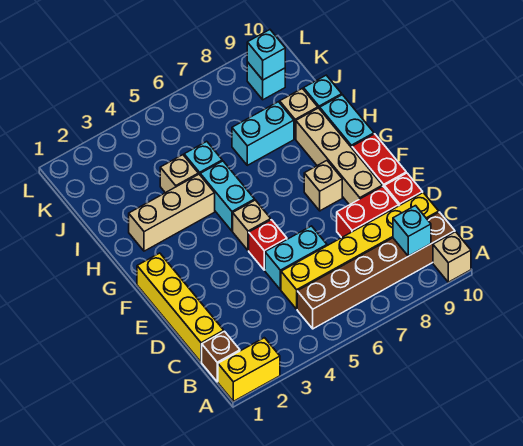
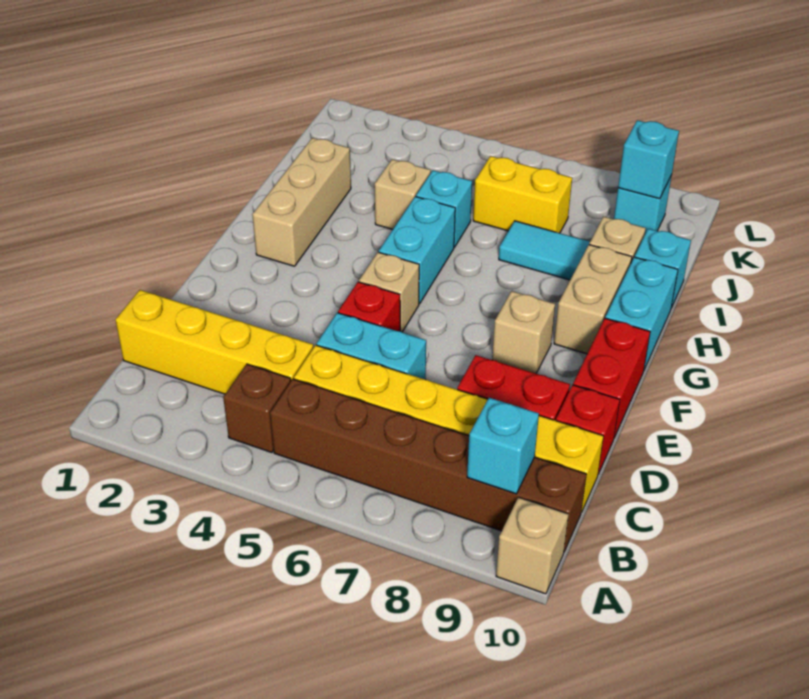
yellow 1x2 brick [218,338,280,401] -> yellow 1x2 brick moved to [473,156,572,233]
brown 1x1 brick [202,331,240,382] -> brown 1x1 brick moved to [223,364,291,453]
yellow 1x4 brick [137,253,224,362] -> yellow 1x4 brick turned to [115,290,313,394]
tan 1x4 brick [296,108,382,205] -> tan 1x2 brick [554,245,632,354]
tan 1x3 brick [129,174,215,251] -> tan 1x3 brick turned to [252,138,351,266]
cyan 1x2 brick [232,102,294,165] -> cyan 1x2 tile [499,221,590,280]

